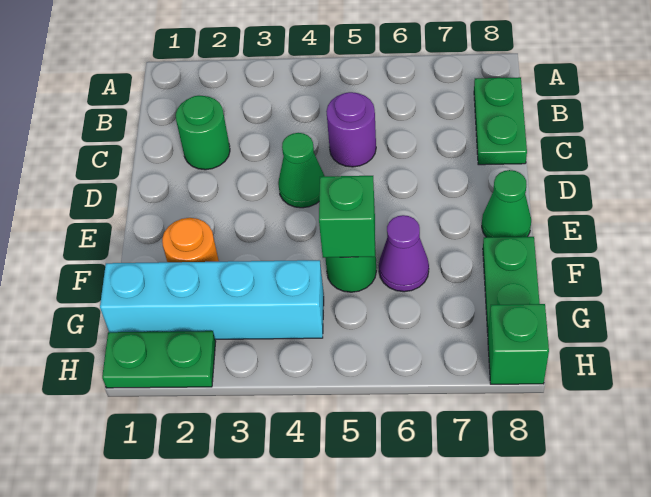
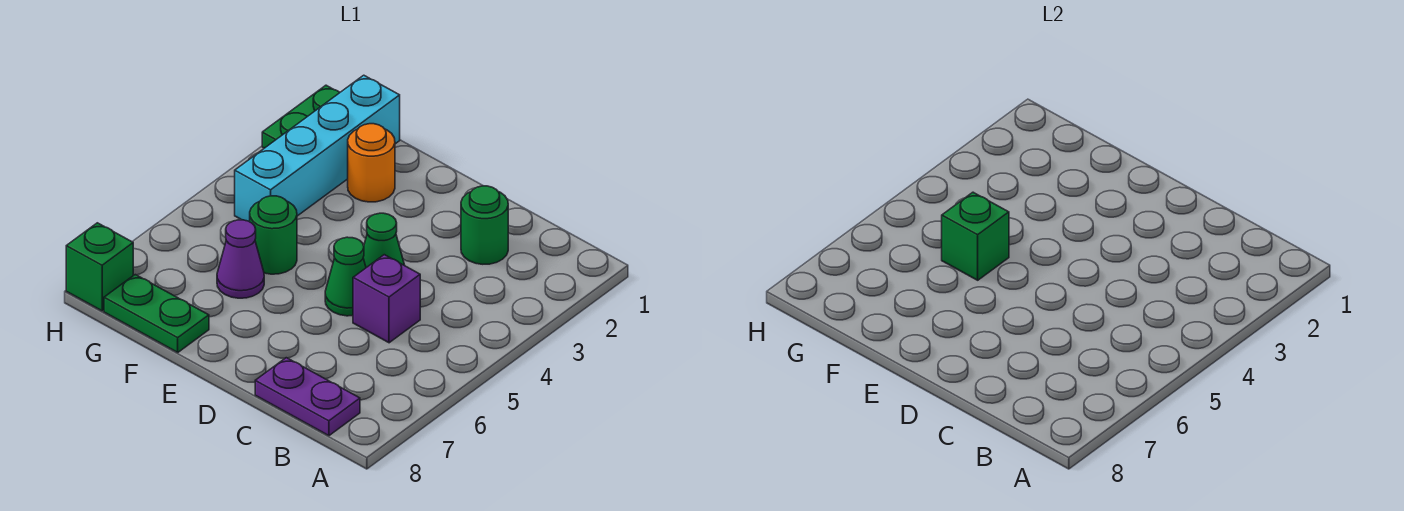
green 1x2 plate [474,77,527,165] -> purple 1x2 plate [255,358,360,436]
purple 1x1 round brick [326,92,376,167] -> purple 1x1 brick [353,255,420,343]
green 1x1 cone [482,170,531,237] -> green 1x1 cone moved to [325,237,366,316]

